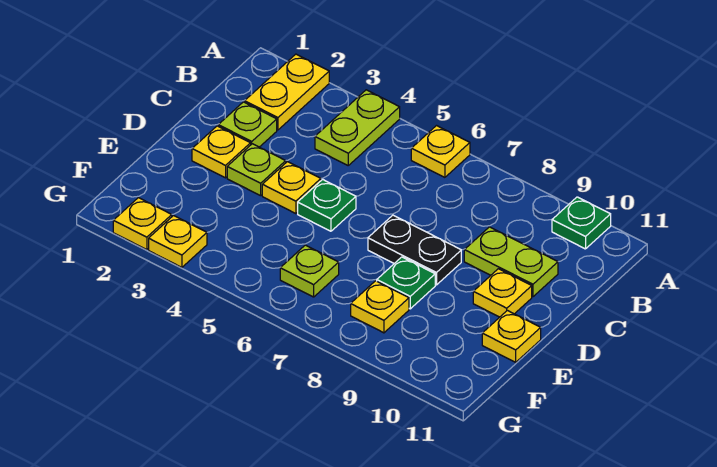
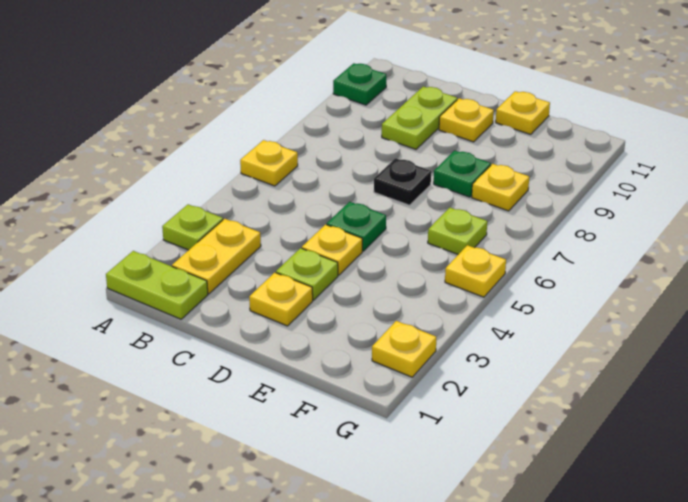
yellow 1x2 plate [245,54,329,130] -> yellow 1x2 plate turned to [172,219,261,294]
lime 1x2 plate [315,90,400,165] -> lime 1x2 plate moved to [106,251,208,319]
lime 1x1 plate [218,102,277,147] -> lime 1x1 plate moved to [162,204,223,250]
black 1x2 plate [368,215,461,285] -> black 1x1 plate [374,158,431,205]
yellow 1x1 plate [149,216,207,267] -> yellow 1x1 plate moved to [445,245,506,297]

